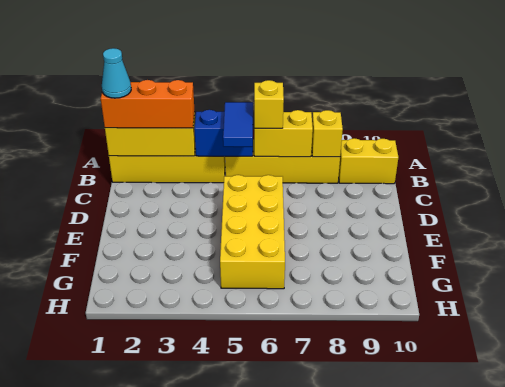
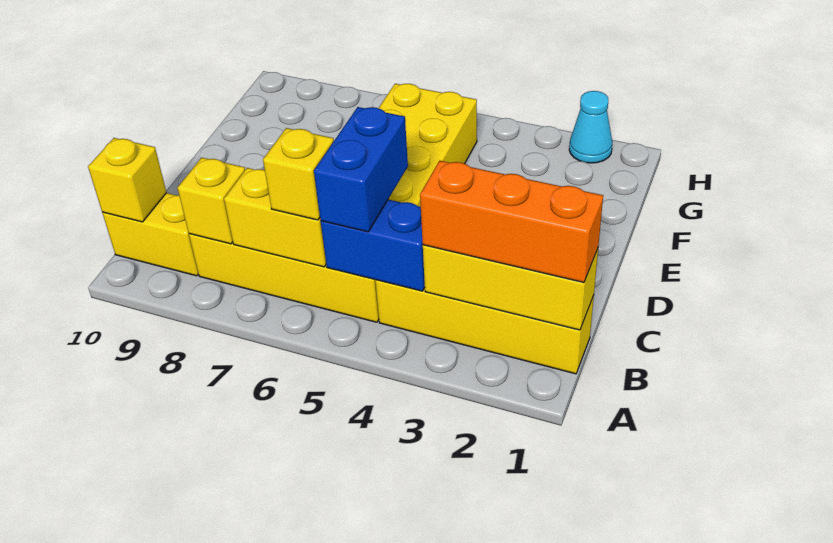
cyan 1x1 cone [102,48,131,98] -> cyan 1x1 cone moved to [569,91,612,163]
blue 1x2 tile [223,102,253,147] -> blue 1x2 brick [314,107,408,232]
none -> yellow 1x1 brick [88,138,167,222]

